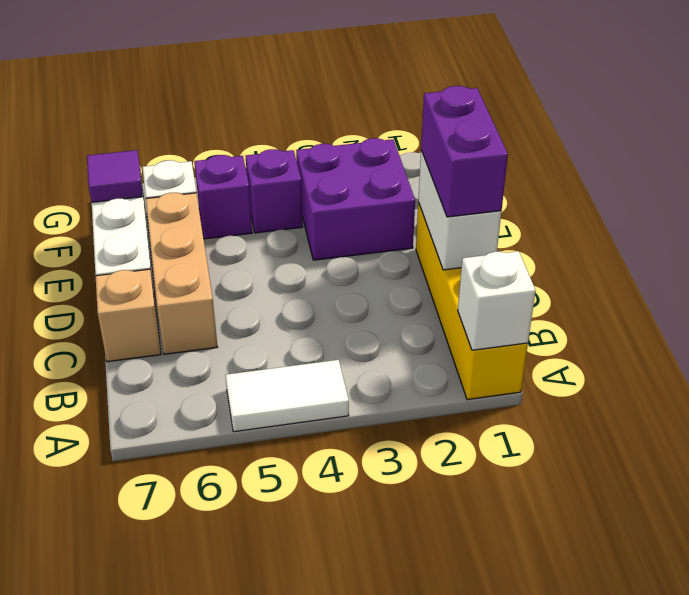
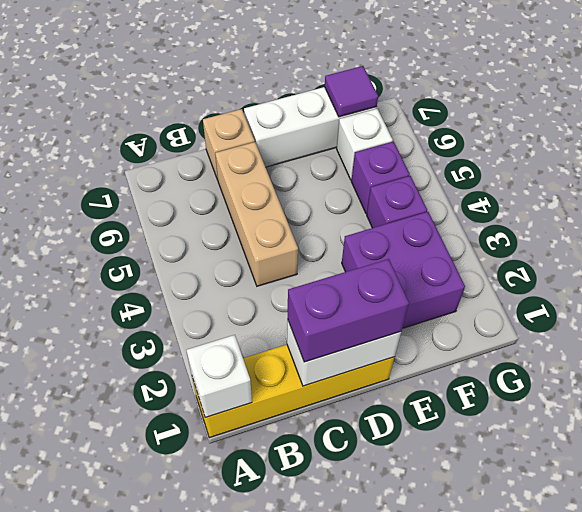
white 1x2 tile [225,360,349,432] -> none
tan 1x3 brick [146,193,217,354] -> tan 1x3 brick turned to [215,142,298,286]

